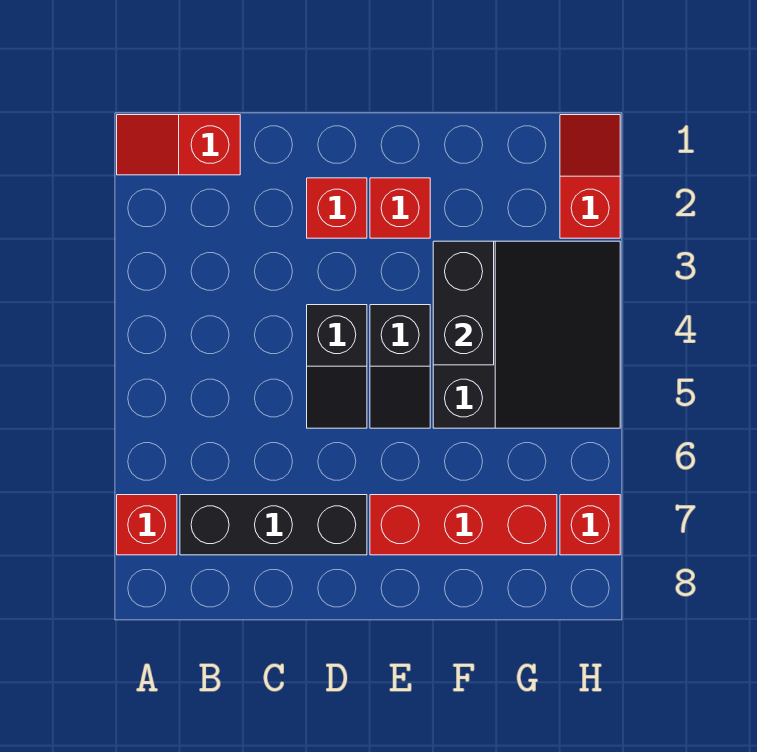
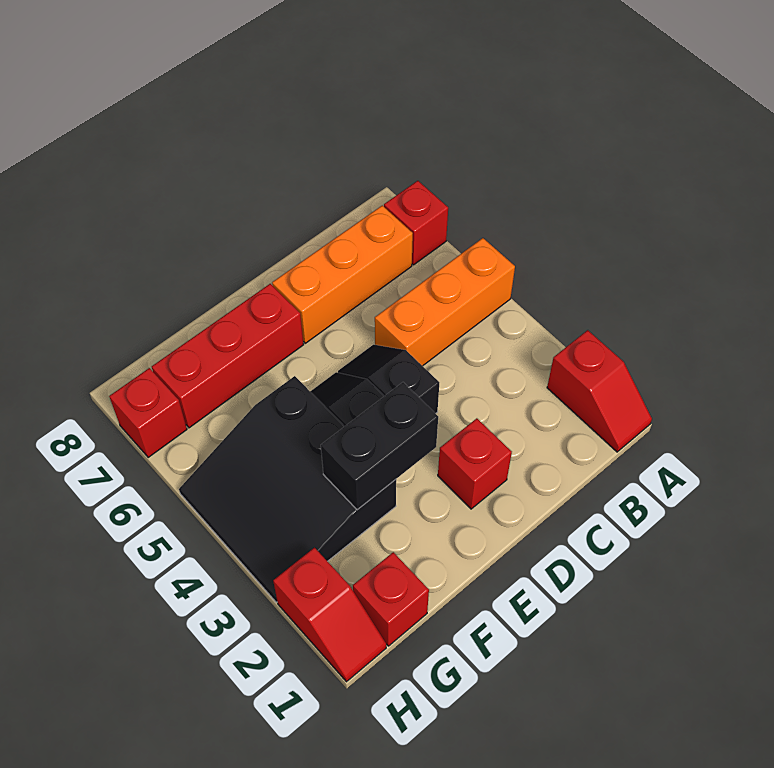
red 1x2 slope [117,115,240,175] -> red 1x2 slope turned to [547,330,652,452]
none -> orange 1x3 brick [375,238,515,366]
black 1x3 brick [180,495,367,555] -> orange 1x3 brick [272,205,413,343]
red 1x1 brick [370,178,430,238] -> red 1x1 brick moved to [353,552,429,646]
black 1x2 brick [433,241,494,365] -> black 1x2 brick turned to [321,382,438,510]

